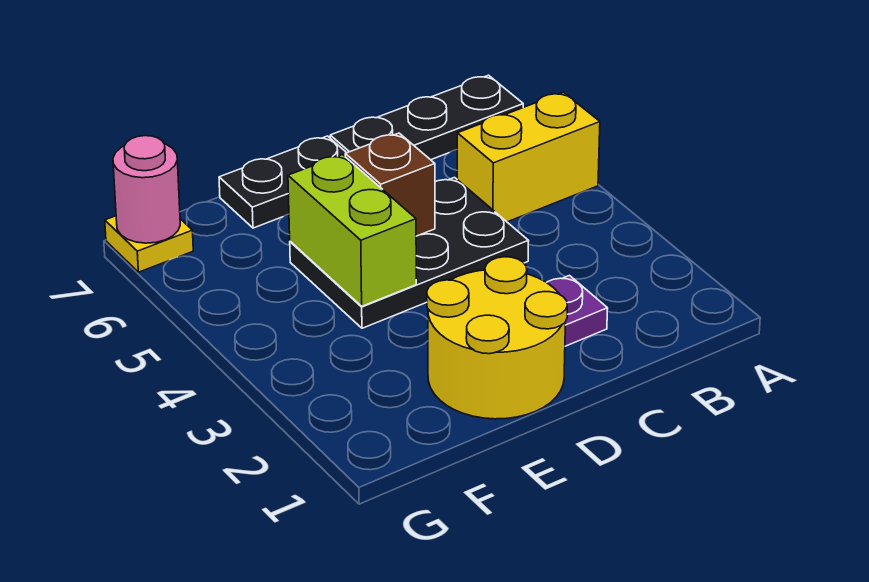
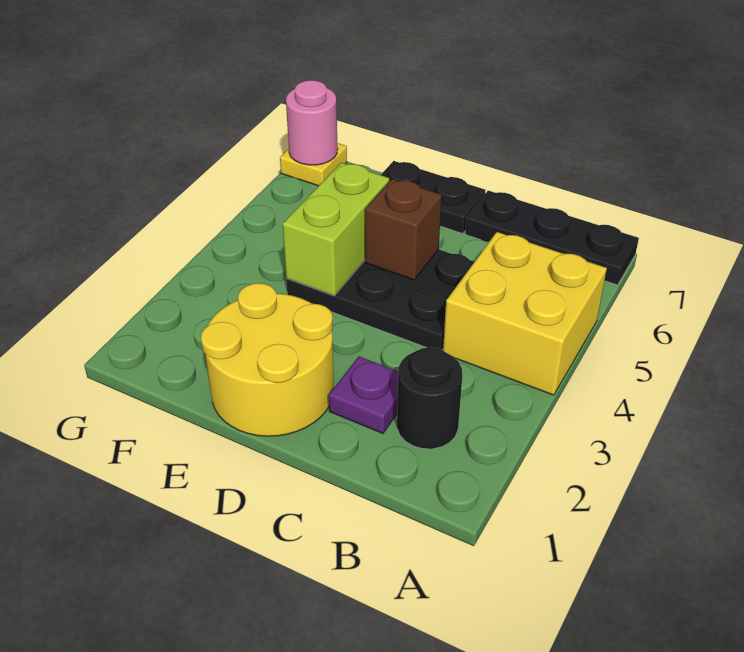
yellow 1x2 brick [457,92,600,222] -> yellow 2x2 brick [443,232,607,395]
none -> black 1x1 round brick [397,347,462,449]

